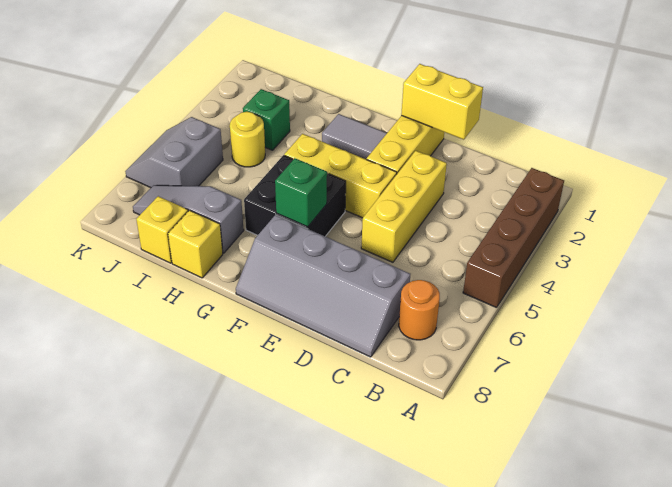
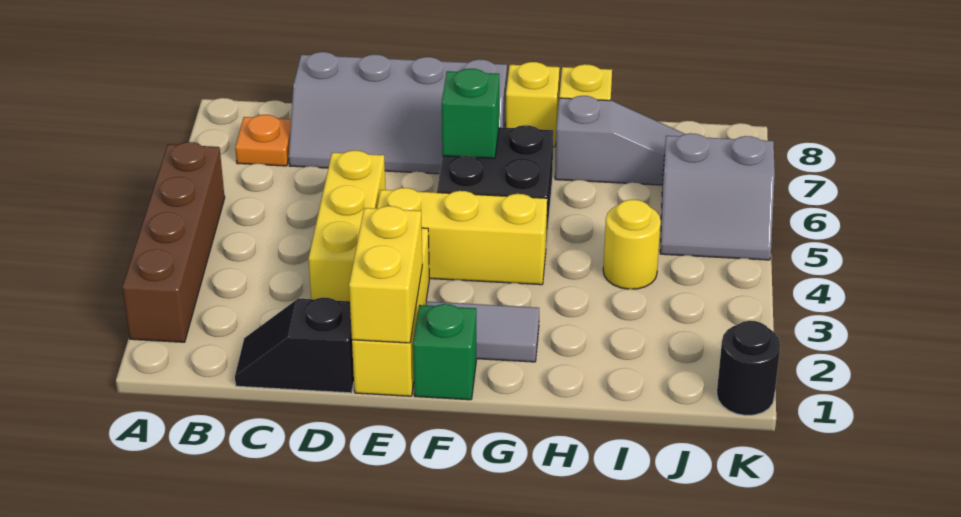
orange 1x1 round brick [399,280,440,340] -> orange 1x1 plate [235,115,291,166]
none -> black 1x2 slope [235,298,354,393]
grey 2x4 slope [236,215,410,357] -> grey 2x4 slope turned to [289,52,507,174]
yellow 1x2 brick [401,64,483,140] -> yellow 1x2 brick turned to [349,206,422,343]
green 1x1 brick [243,89,290,150] -> green 1x1 brick moved to [413,304,476,400]
yellow 1x1 brick [136,196,188,263] -> yellow 1x1 brick moved to [506,62,560,147]
grey 2x2 slope [125,117,223,188] -> grey 2x2 slope turned to [660,133,775,260]
none -> black 1x1 round brick [717,321,781,415]

